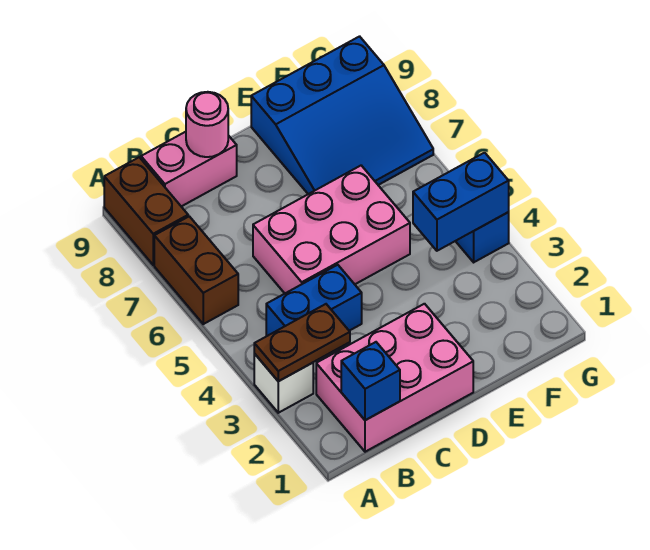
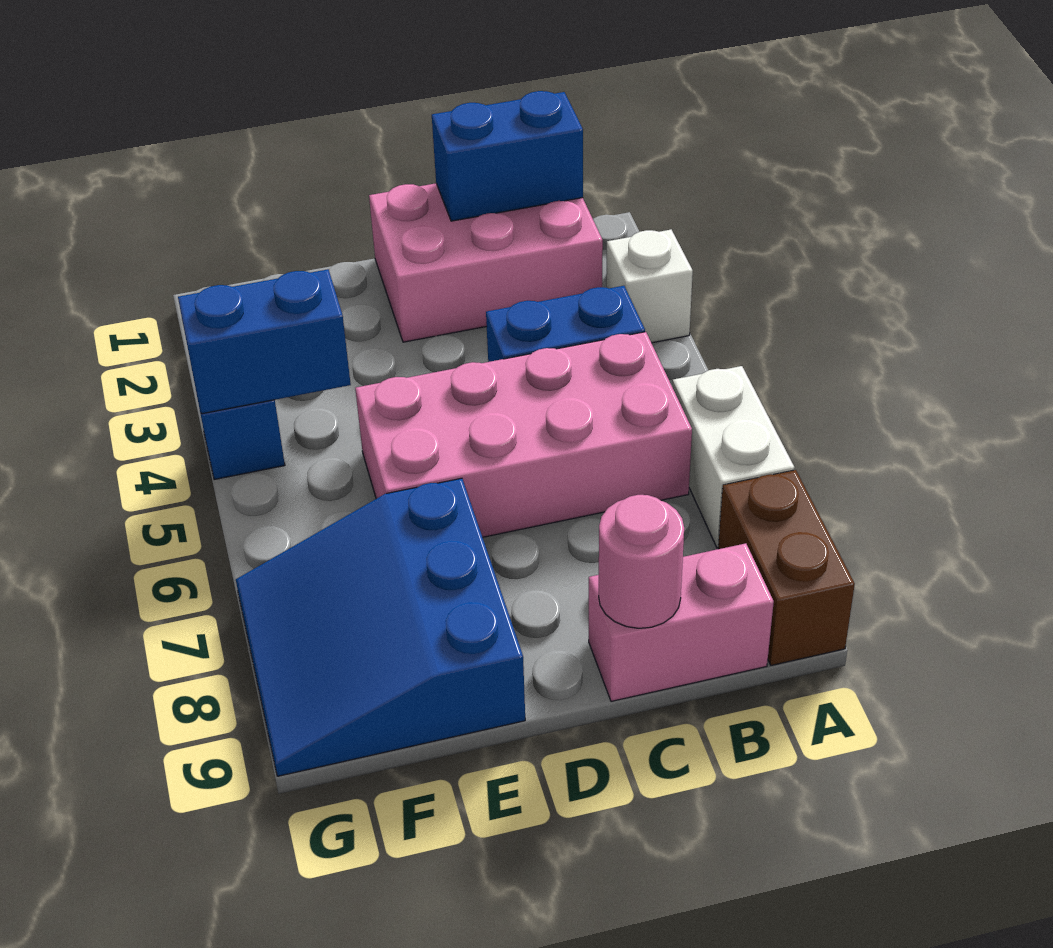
brown 1x2 plate [254,304,350,381] -> none
brown 1x2 brick [154,216,238,324] -> white 1x2 brick [672,366,795,548]
blue 1x1 brick [341,342,400,420] -> blue 1x2 brick [432,91,583,221]
pink 2x3 brick [253,166,410,293] -> pink 2x4 brick [355,332,692,537]
blue 3x3 slope [251,36,433,194] -> blue 3x3 slope turned to [236,478,525,776]

